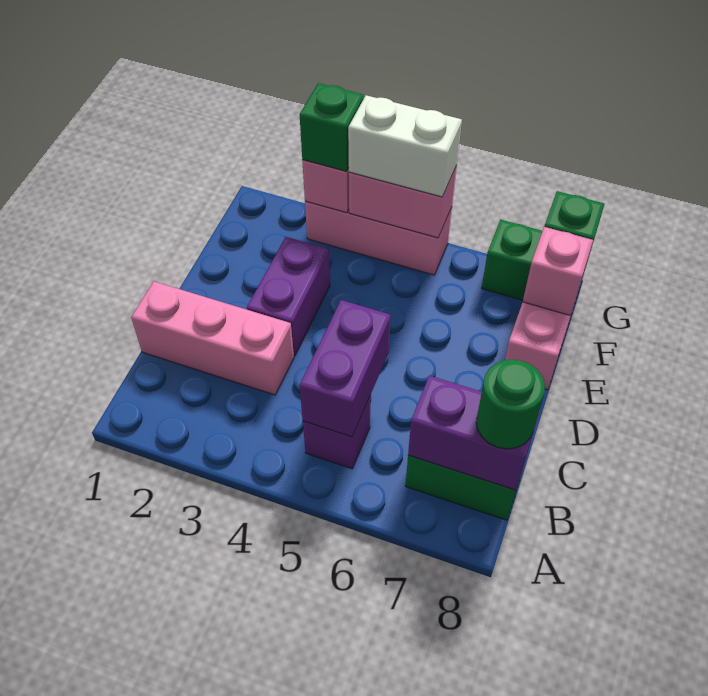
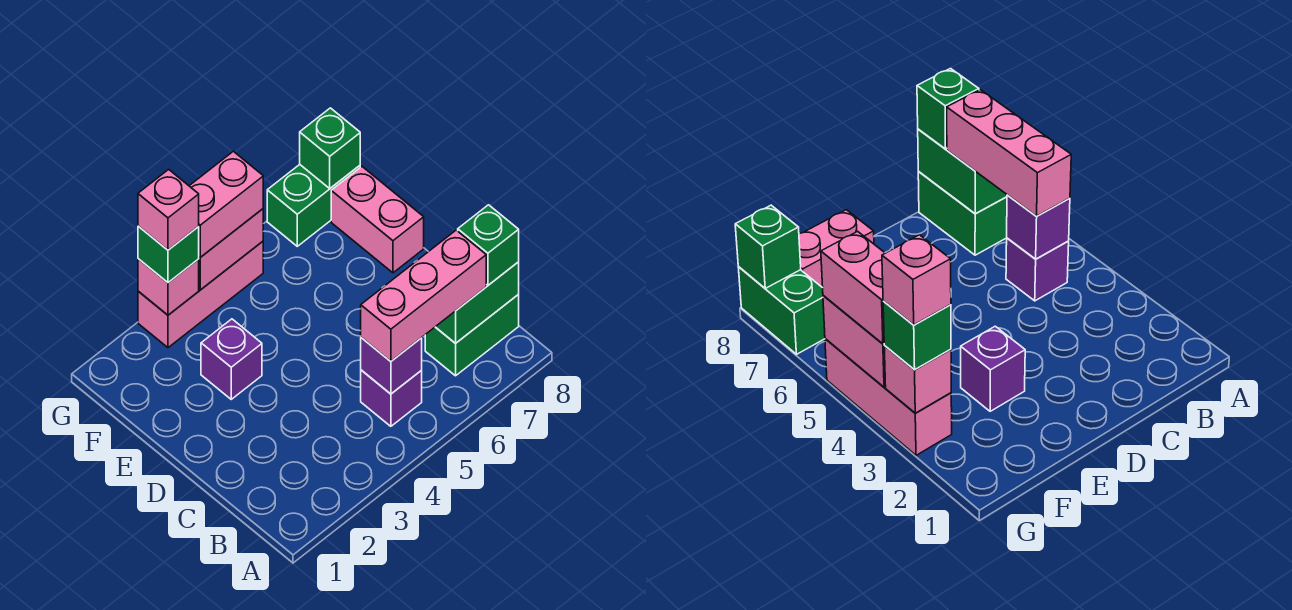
purple 1x2 brick [300,300,390,437] -> purple 1x1 brick [361,338,422,394]
purple 1x2 brick [408,376,540,490] -> green 1x2 brick [436,262,519,343]
green 1x1 round brick [476,359,545,449] -> green 1x1 brick [458,205,519,285]
pink 1x3 brick [131,281,294,395] -> pink 1x3 brick moved to [361,230,486,361]
purple 1x2 brick [247,237,330,356] -> purple 1x1 brick [201,319,262,399]
pink 1x1 brick [523,227,593,315] -> pink 1x1 brick moved to [138,169,199,250]
white 1x2 brick [348,95,462,197] -> pink 1x2 brick [190,151,263,257]

